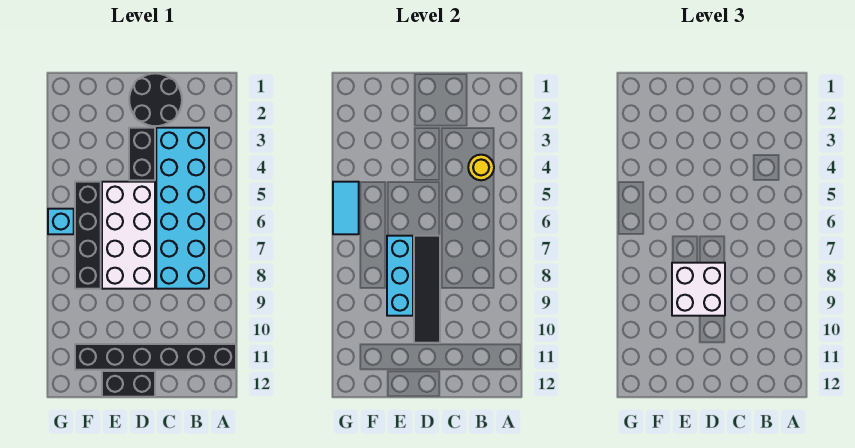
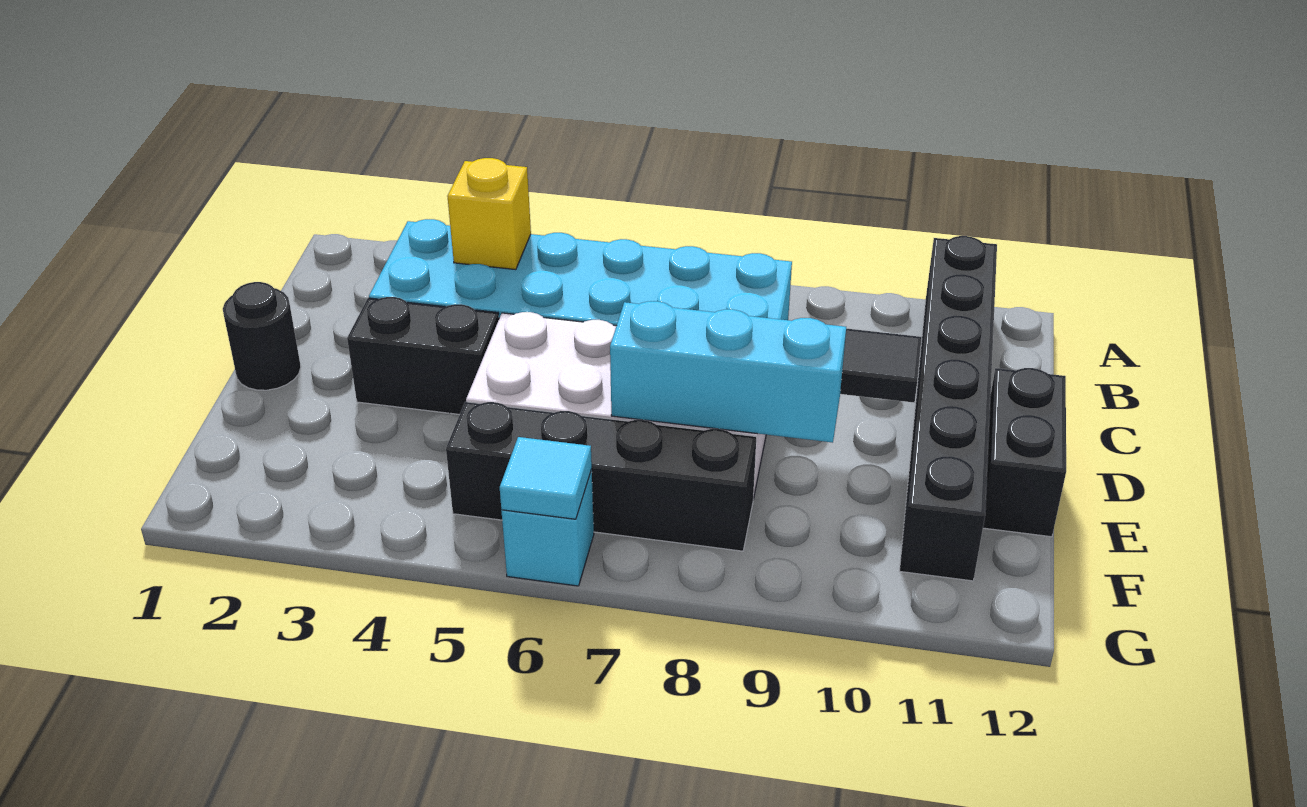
yellow 1x1 round brick [468,155,494,180] -> yellow 1x1 brick [447,158,531,270]
black 2x2 round brick [129,73,182,126] -> black 1x1 round brick [223,282,301,390]
white 2x2 brick [672,263,725,316] -> none
cyan 1x2 tile [333,182,359,234] -> cyan 1x1 tile [500,437,592,519]

